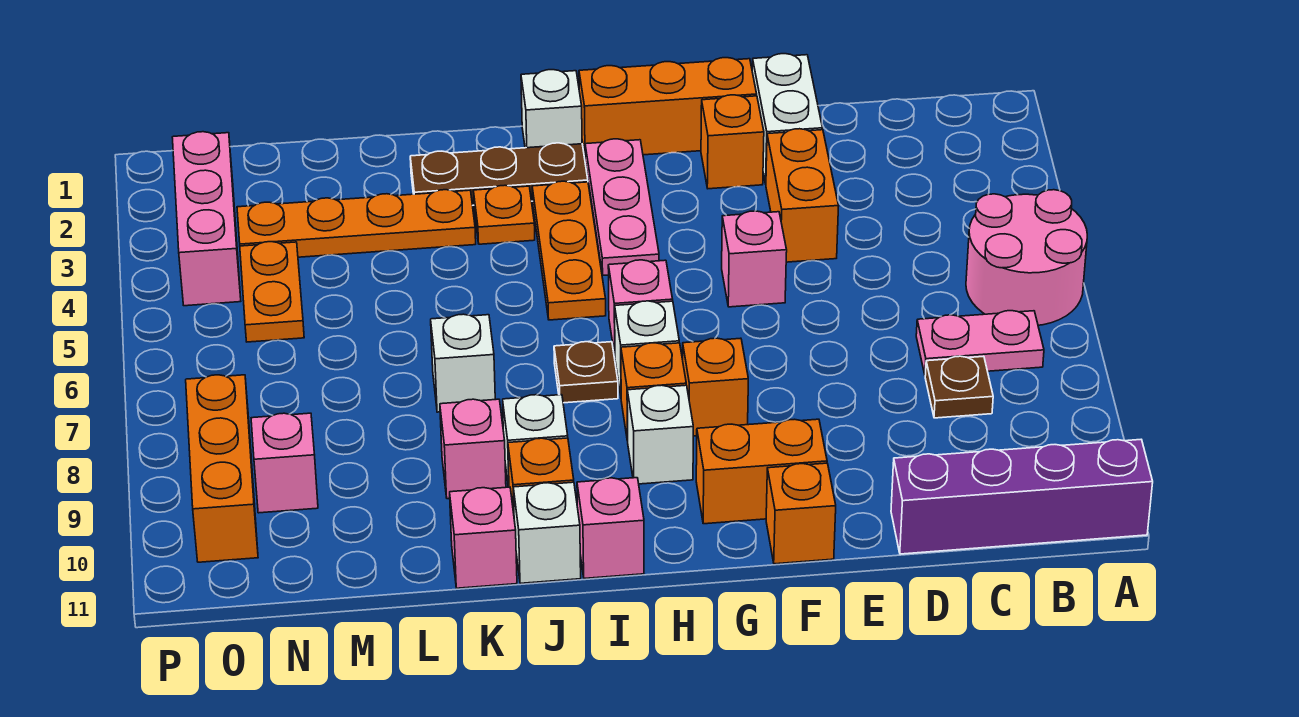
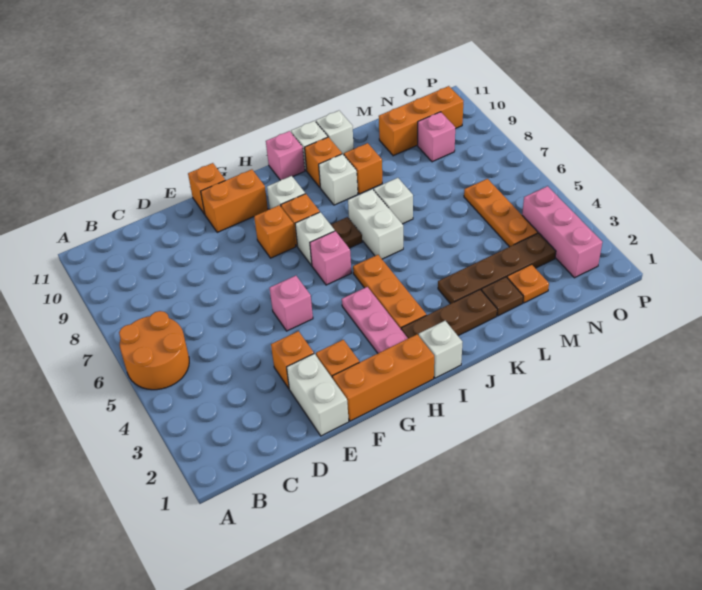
pink 2x2 round brick [966,190,1087,325] -> orange 2x2 round brick [119,311,189,390]
purple 1x4 brick [891,440,1153,554] -> none
pink 1x2 plate [916,311,1044,375] -> none
brown 1x1 plate [925,356,993,418] -> brown 1x1 plate moved to [481,277,523,316]
orange 1x2 brick [766,129,839,262] -> orange 1x1 brick [271,331,314,388]
orange 1x1 plate [473,185,535,244] -> orange 1x1 plate moved to [507,264,549,303]
none -> white 1x2 brick [348,189,403,259]
orange 1x4 plate [237,190,476,257] -> brown 1x4 plate [438,233,556,304]
pink 1x1 brick [440,399,506,499] -> orange 1x1 brick [344,143,382,194]
pink 1x1 brick [450,487,517,588] -> white 1x1 brick [316,111,354,155]
orange 1x2 plate [240,242,304,342] -> orange 1x3 plate [464,179,538,247]
orange 1x3 brick [186,375,258,562] -> orange 1x3 brick turned to [379,86,463,156]

